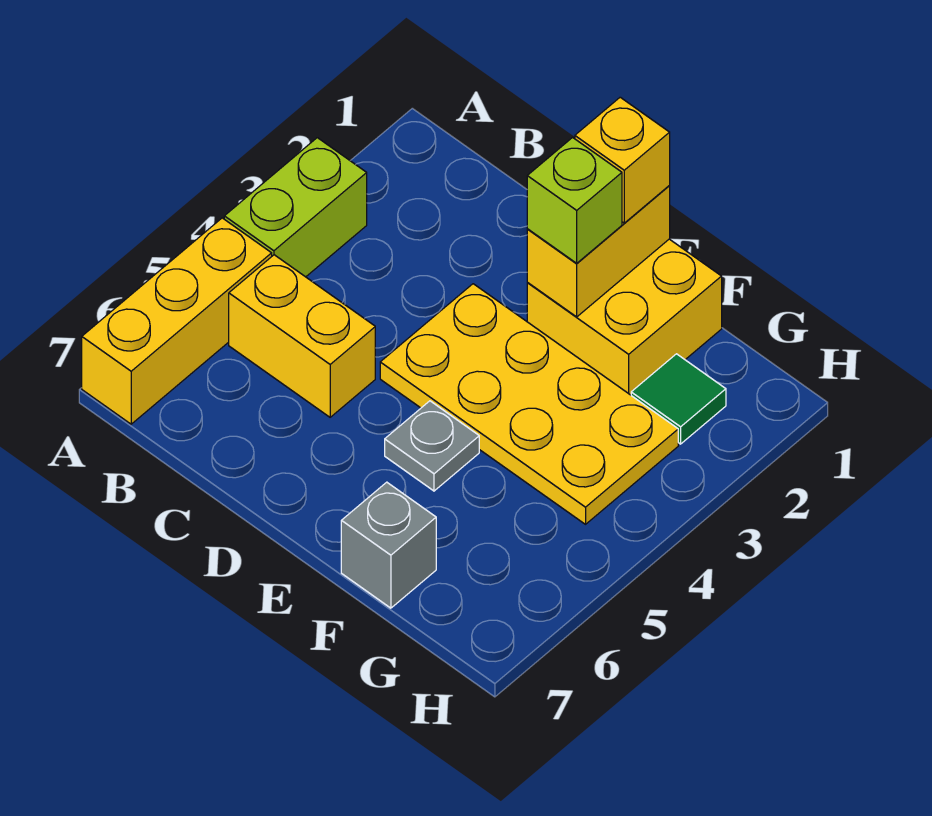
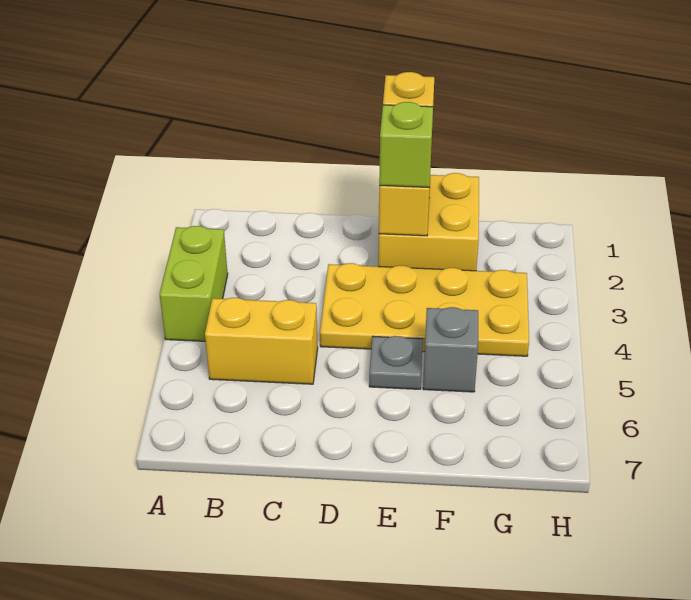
yellow 1x3 brick [82,218,272,424] -> none
grey 1x1 brick [341,482,436,608] -> grey 1x1 brick moved to [423,307,478,392]
green 1x1 tile [631,354,726,444] -> none

